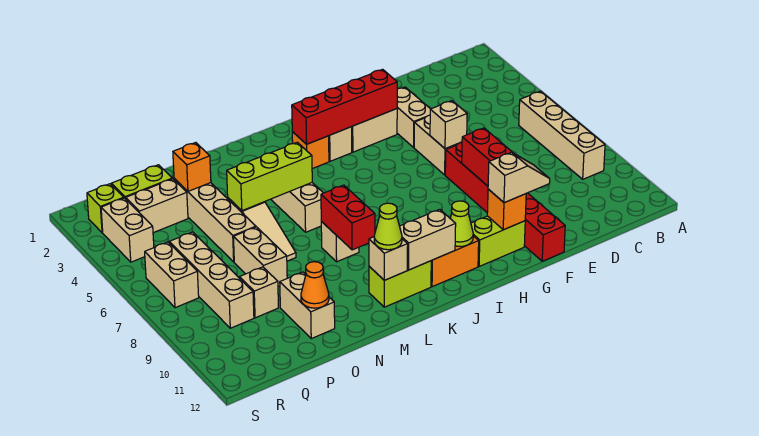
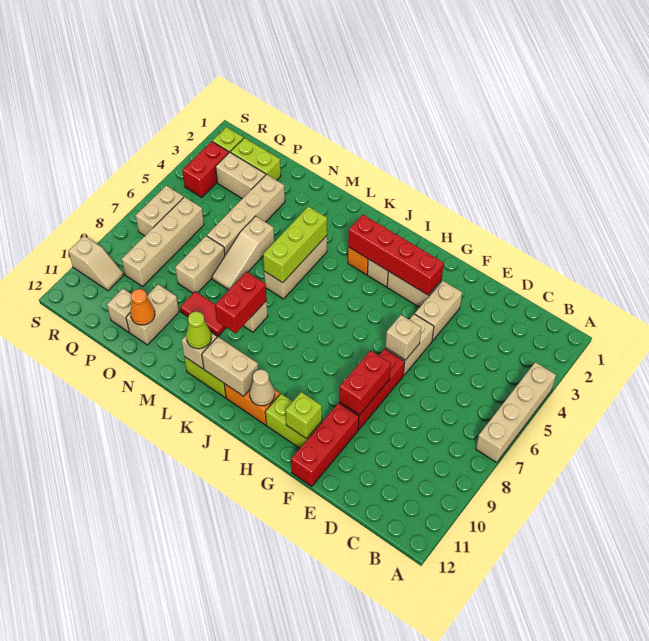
tan 1x4 brick [519,91,605,179] -> tan 1x4 brick moved to [476,362,556,463]
tan 1x2 slope [488,152,550,203] -> tan 1x2 slope moved to [69,236,123,291]
orange 1x1 brick [487,189,526,230] -> lime 1x1 brick [285,392,322,439]
lime 1x1 cone [450,201,473,246] -> tan 1x1 cone [250,370,275,406]
lime 1x3 brick [227,142,312,211] -> lime 1x3 brick turned to [263,206,327,283]
none -> red 1x2 tile [180,291,226,336]
orange 1x1 brick [173,143,211,191] -> none
tan 1x1 brick [240,267,278,318] -> tan 1x1 brick moved to [107,289,132,332]
tan 1x2 brick [101,198,154,262] -> red 1x2 brick [182,141,229,197]

